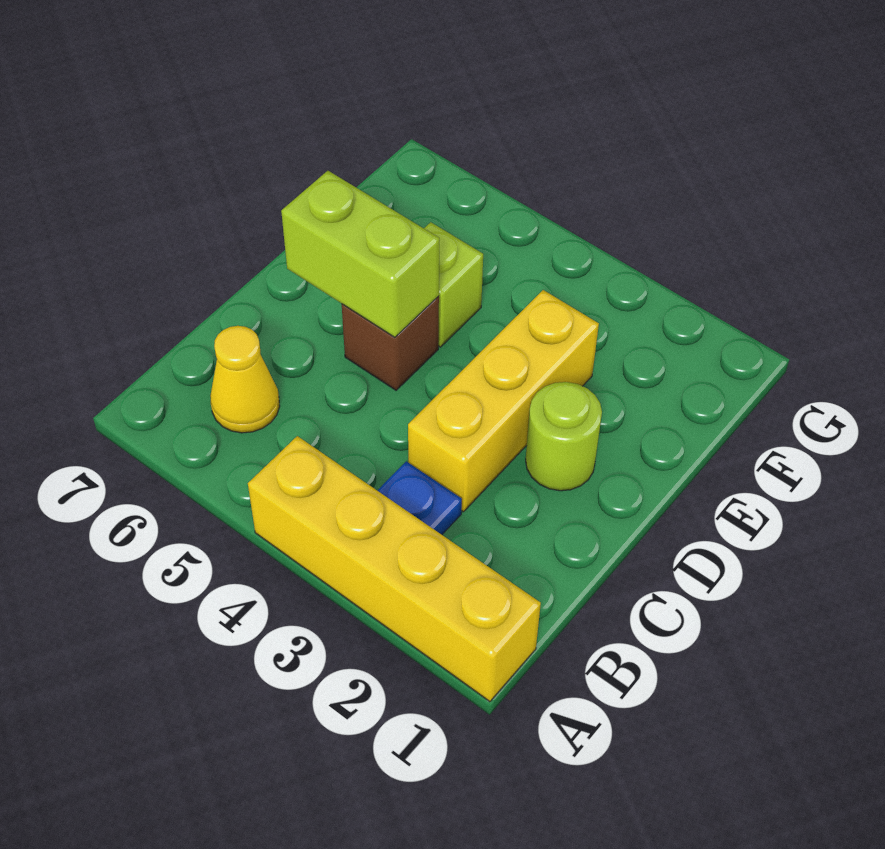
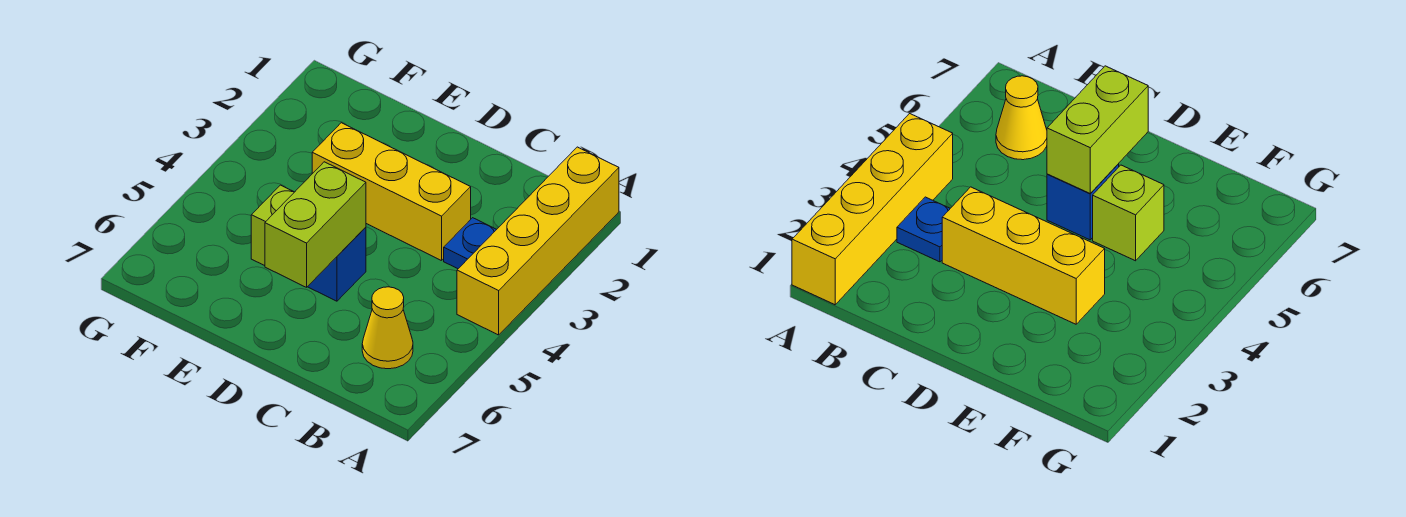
lime 1x1 round brick [526,382,602,491] -> none
brown 1x1 brick [342,296,439,390] -> blue 1x1 brick [308,227,366,301]

